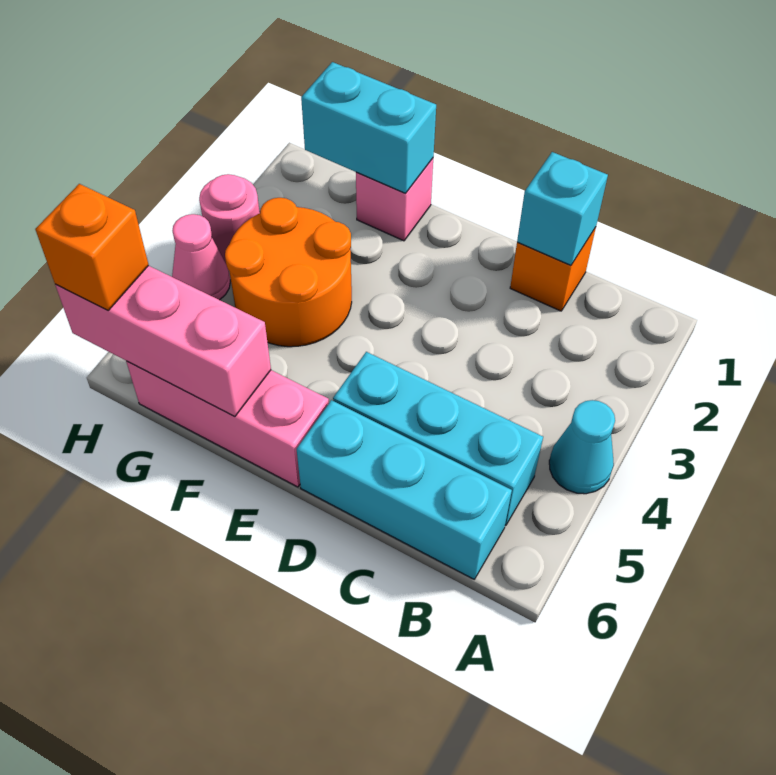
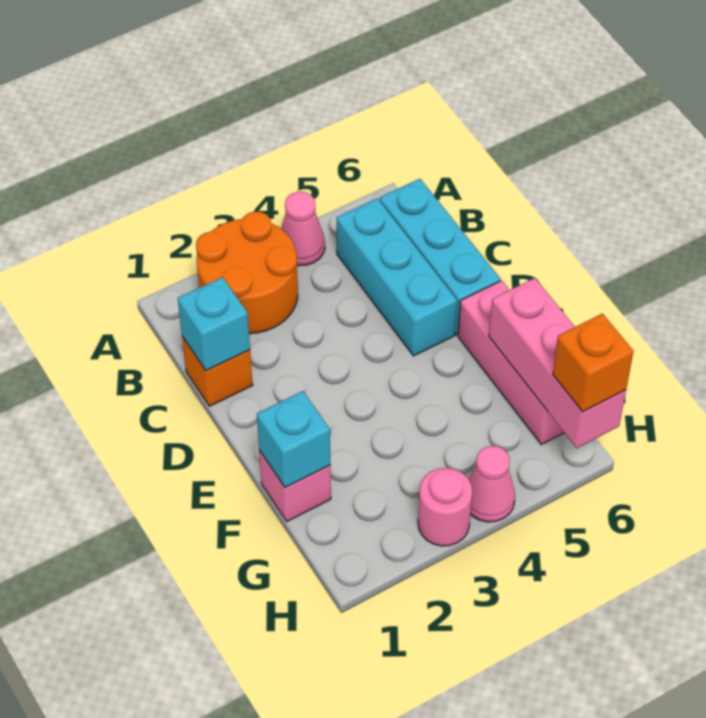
cyan 1x1 cone [549,400,615,494] -> pink 1x1 cone [281,192,325,266]
cyan 1x2 brick [301,62,436,193] -> cyan 1x1 brick [257,391,330,488]
orange 2x2 round brick [225,198,352,347] -> orange 2x2 round brick moved to [196,212,298,334]

